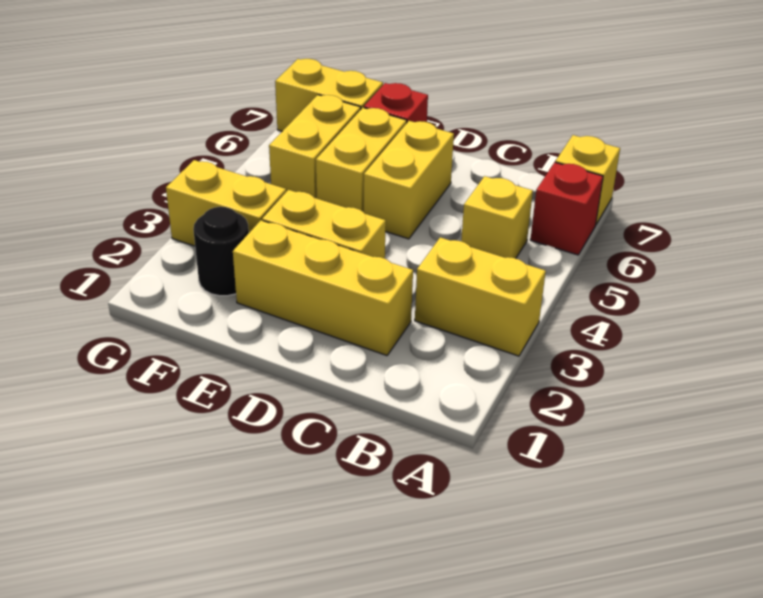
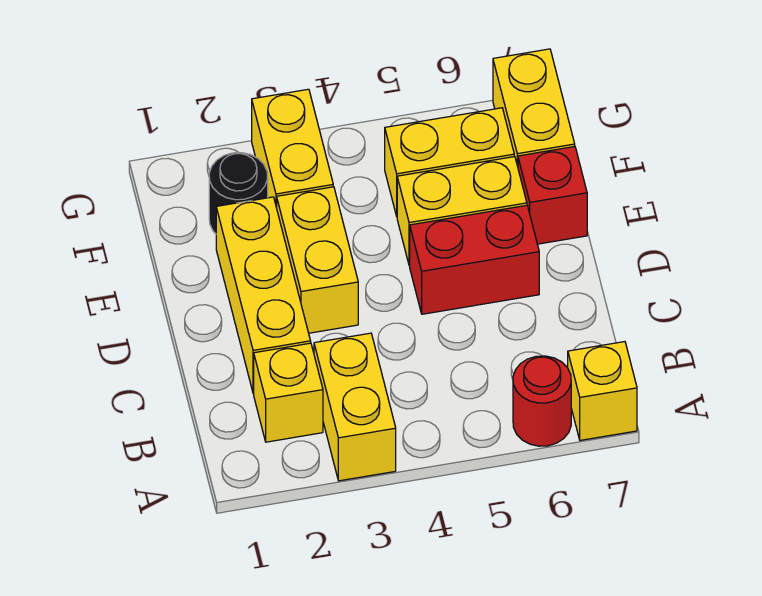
red 1x1 brick [530,162,603,255] -> red 1x1 round brick [513,356,571,446]
yellow 1x1 brick [461,176,533,258] -> yellow 1x1 brick moved to [254,343,323,442]
yellow 1x2 brick [364,121,454,239] -> red 1x2 brick [410,205,539,314]

